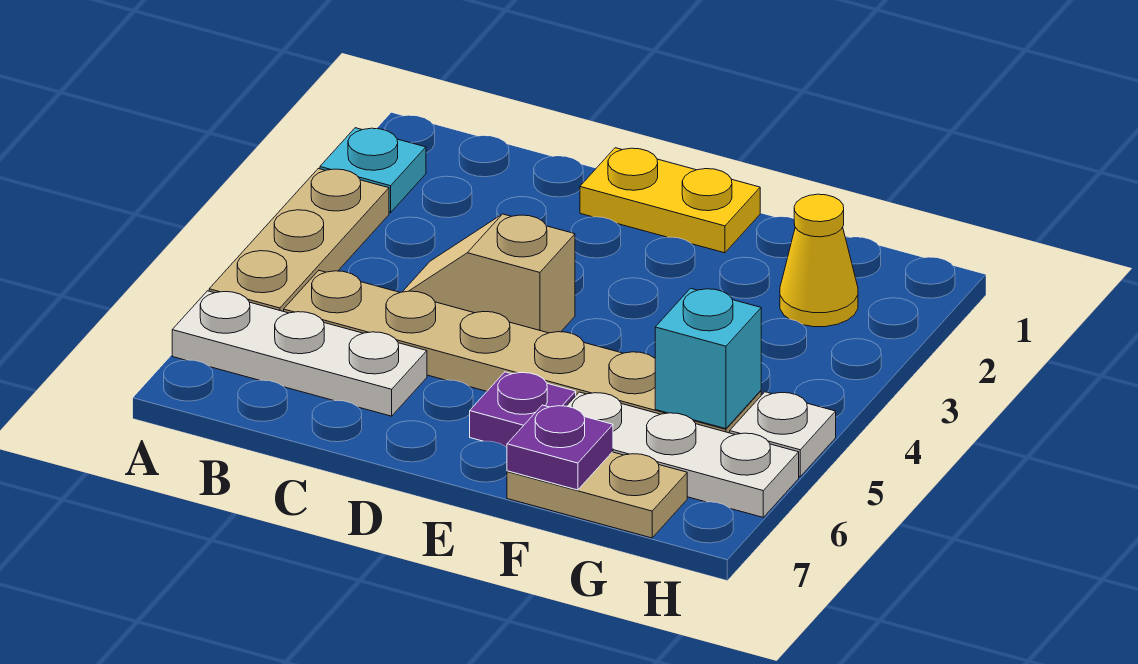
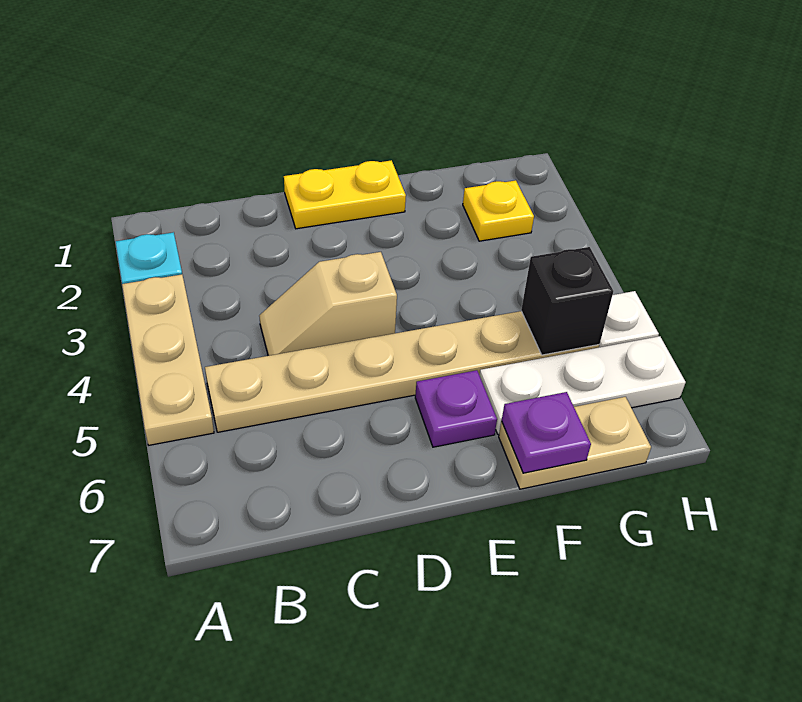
white 1x3 plate [172,291,427,416] -> none
yellow 1x1 cone [780,194,858,327] -> yellow 1x1 plate [463,180,534,241]
cyan 1x1 brick [655,288,761,429] -> black 1x1 brick [521,247,613,355]

